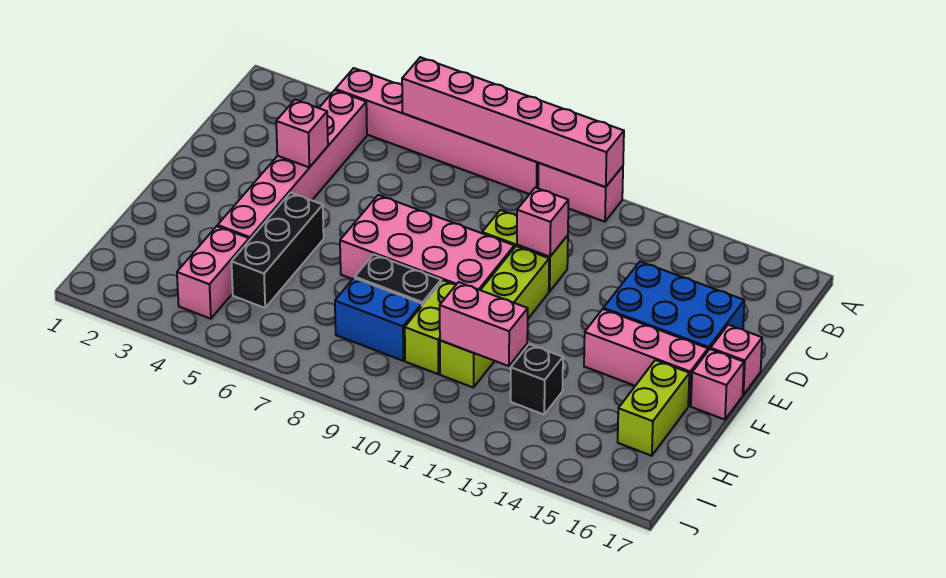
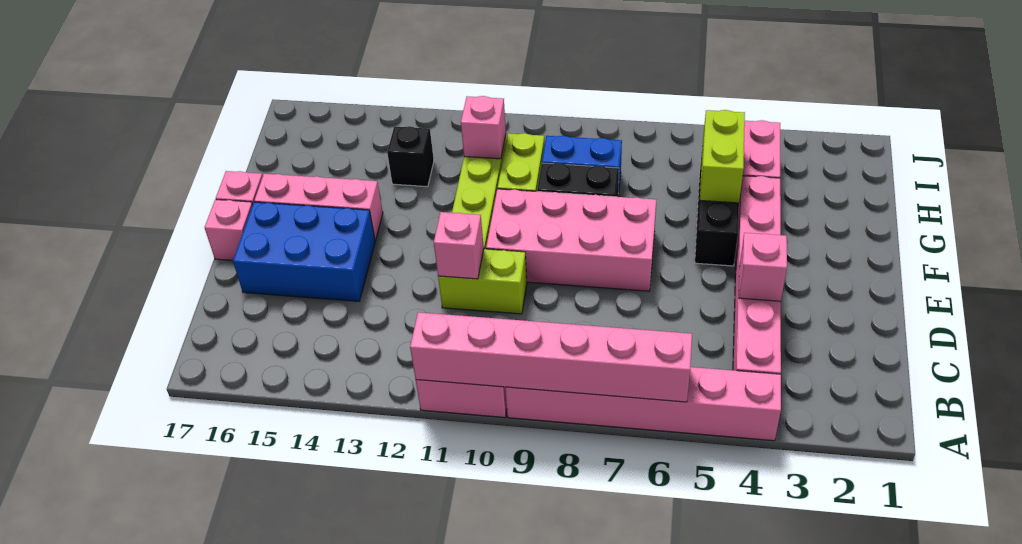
lime 1x2 brick [618,360,689,456] -> lime 1x2 brick moved to [700,110,745,203]
pink 1x2 brick [440,282,528,366] -> pink 1x1 brick [461,96,506,159]

